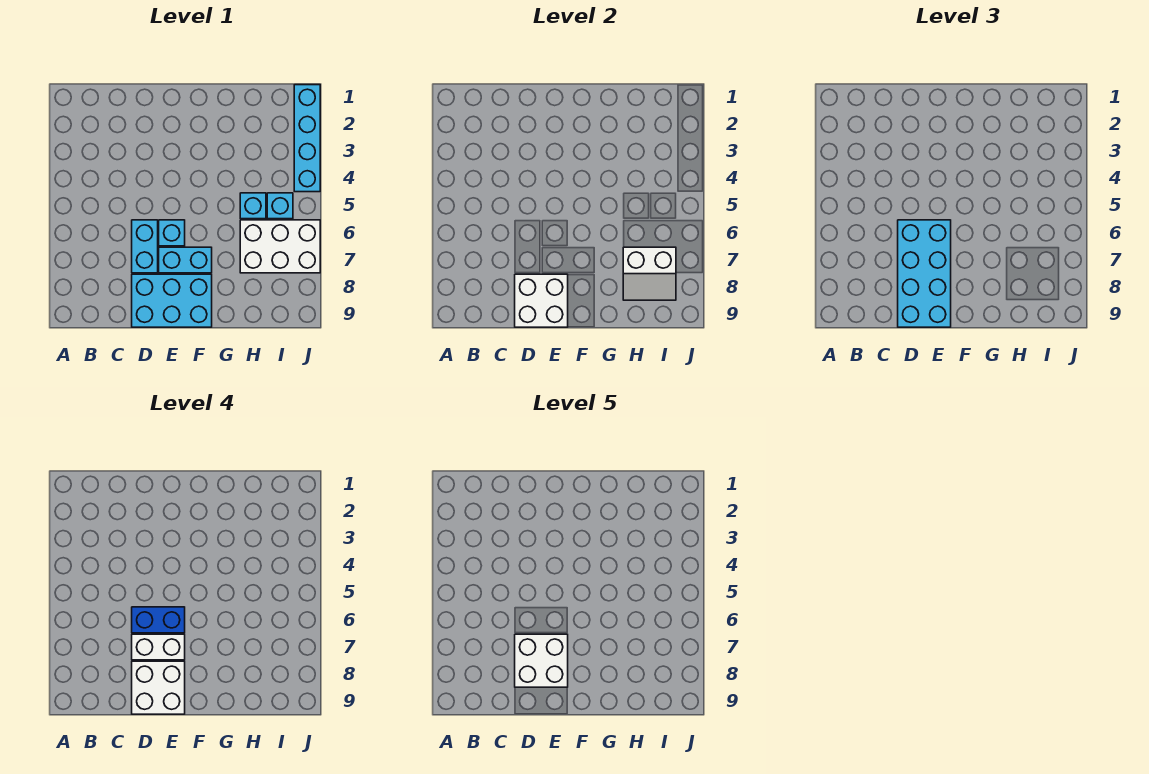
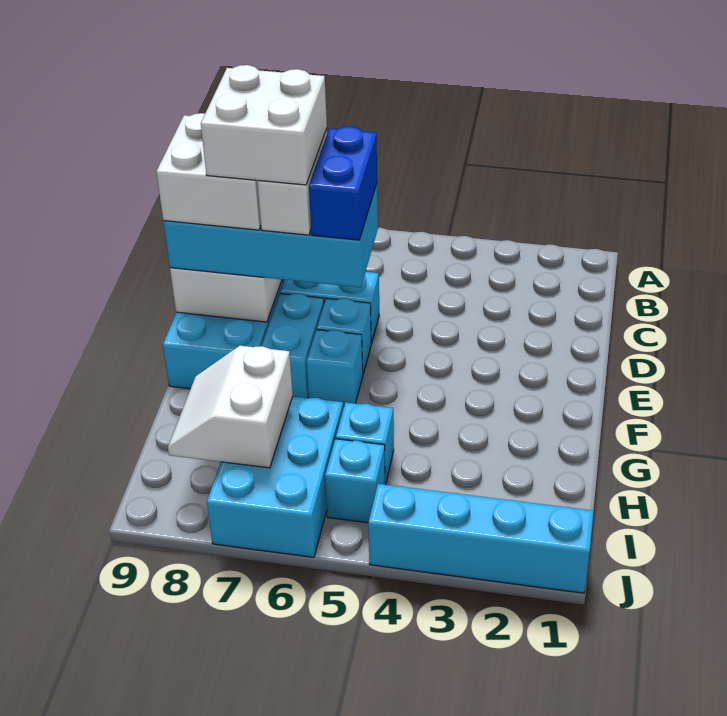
none -> cyan 1x1 brick [306,330,363,407]
white 2x3 brick [240,220,320,273] -> cyan 2x3 brick [207,396,343,557]

